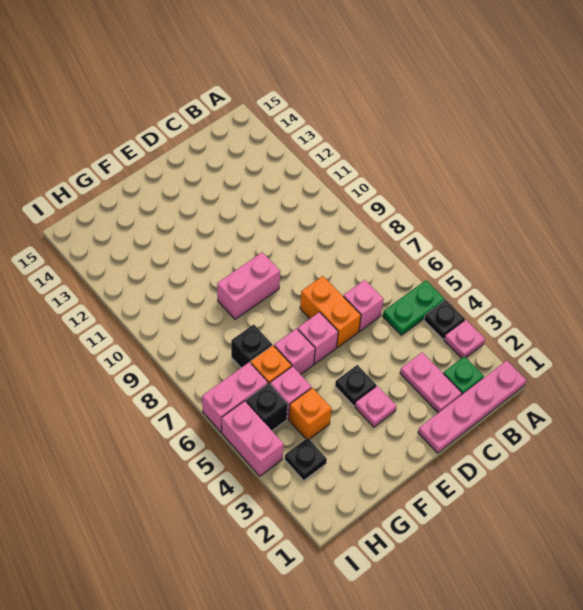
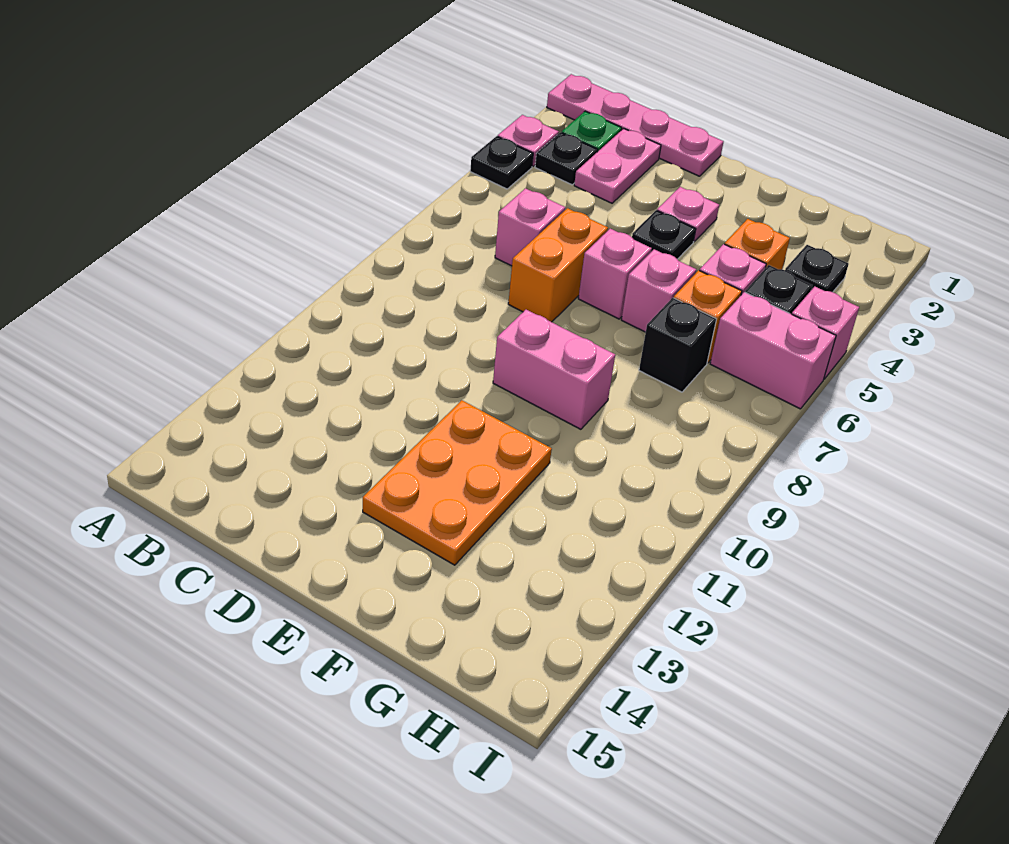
green 1x2 plate [383,280,445,335] -> none
none -> black 1x1 plate [535,132,598,185]
none -> orange 2x3 plate [363,400,552,565]
pink 1x2 brick [222,401,284,476] -> pink 1x1 brick [792,287,859,379]

